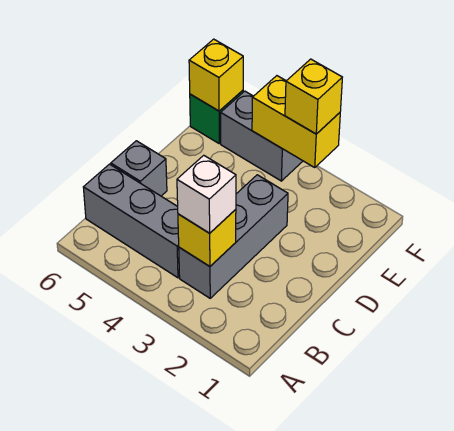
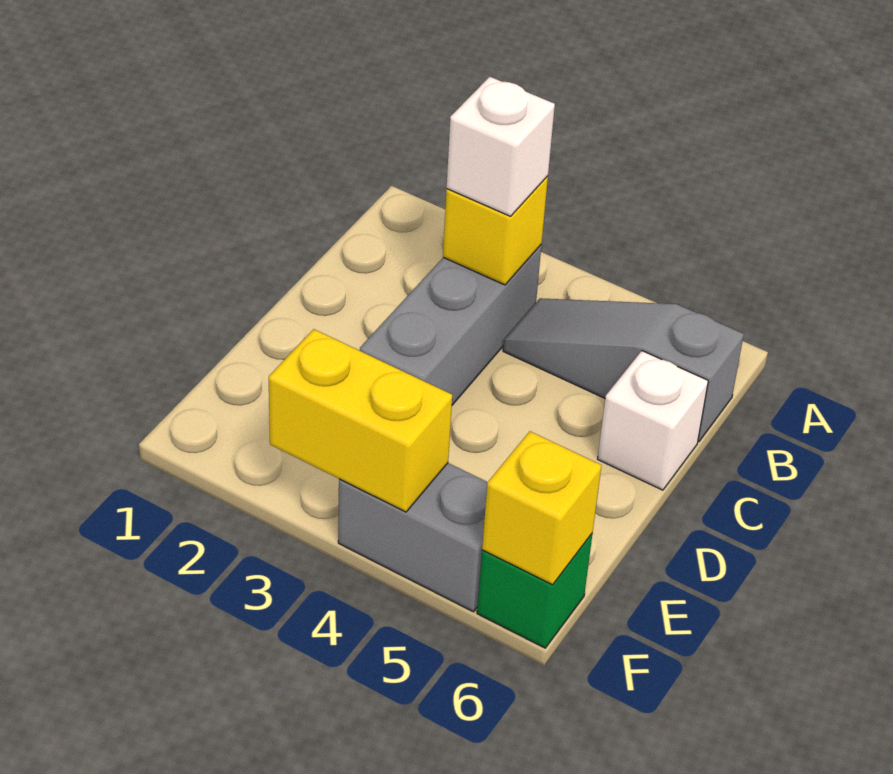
grey 1x3 brick [83,164,180,278] -> grey 1x3 slope [503,298,744,442]
grey 1x1 brick [111,141,167,196] -> white 1x1 brick [598,351,708,490]
yellow 1x1 brick [285,59,342,134] -> none

